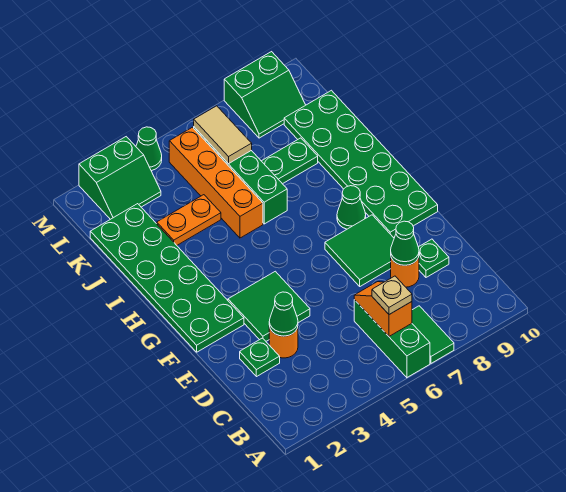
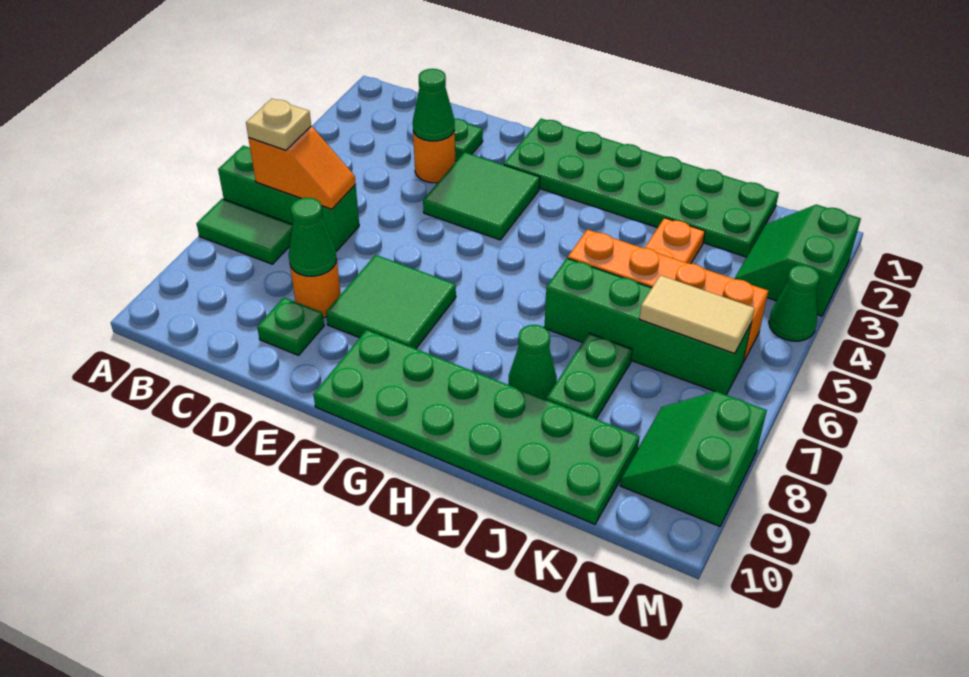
green 1x1 cone [337,186,366,229] -> green 1x1 cone moved to [509,325,557,399]

